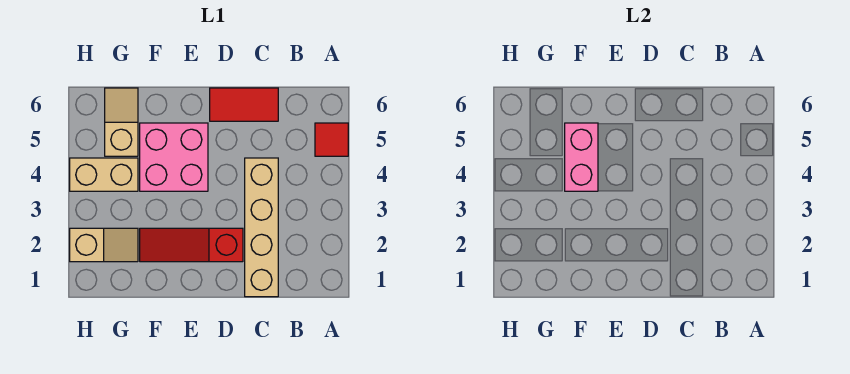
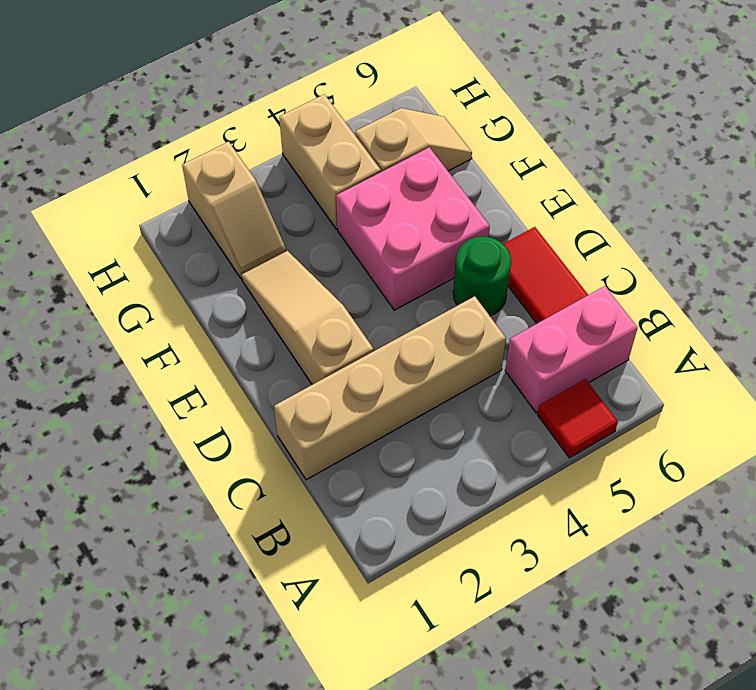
red 1x3 slope [140,228,243,262] -> tan 1x3 slope [241,251,374,385]
none -> green 1x1 round brick [453,236,511,316]
pink 1x2 brick [565,123,598,191] -> pink 1x2 brick moved to [505,286,638,413]

